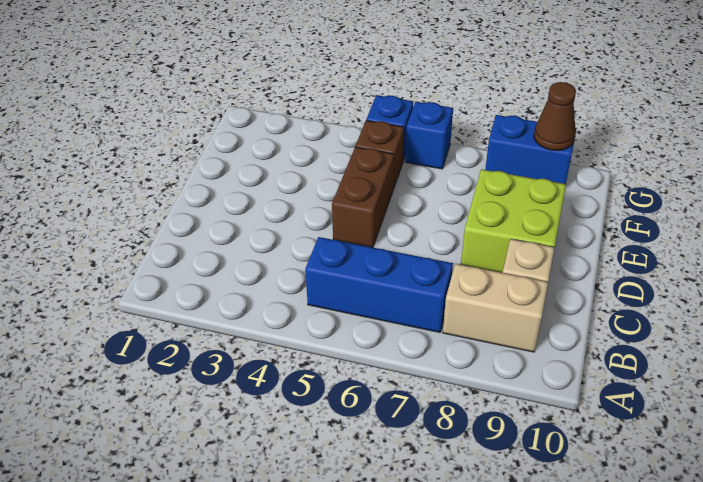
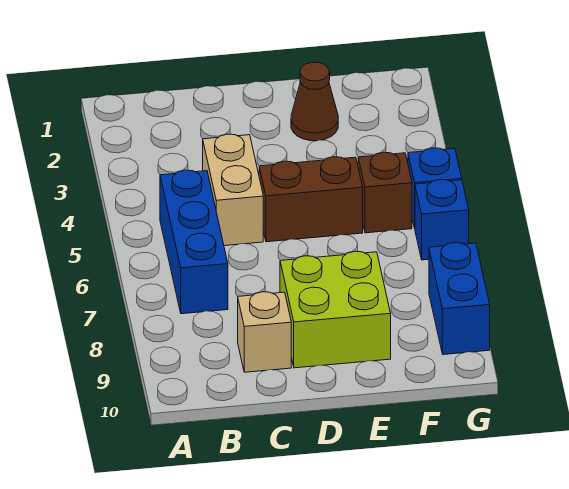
tan 1x2 brick [443,264,548,352] -> tan 1x2 brick moved to [203,134,263,246]
brown 1x1 cone [534,82,576,151] -> brown 1x1 cone moved to [291,62,338,141]

